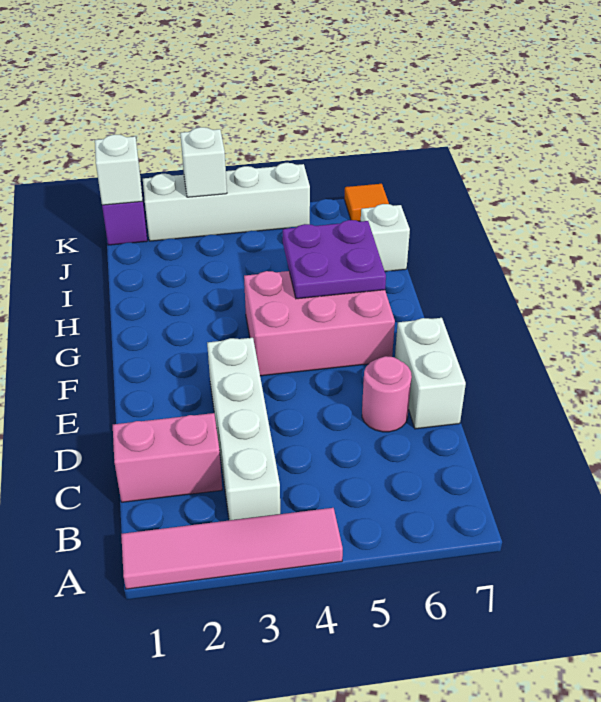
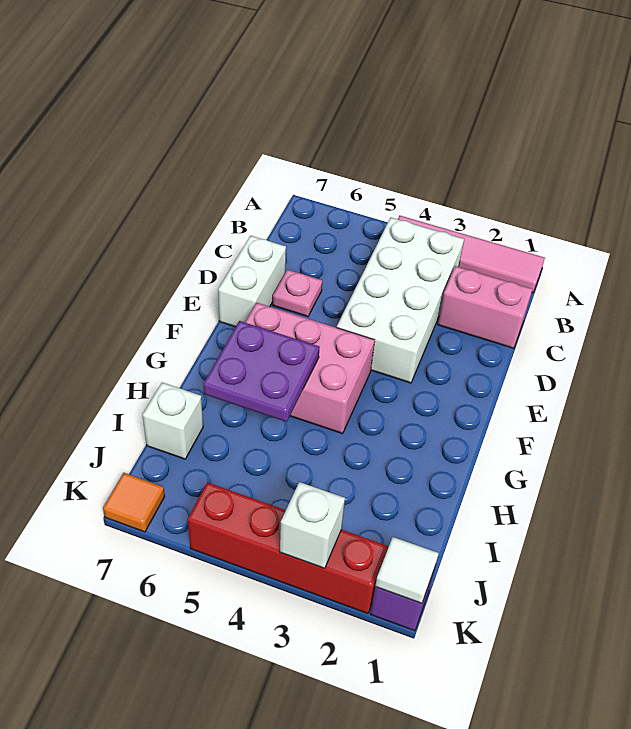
white 1x4 brick [207,338,280,520] -> white 2x4 brick [337,218,464,383]
pink 1x1 round brick [362,356,412,432] -> pink 1x1 plate [273,270,322,317]
white 1x1 brick [95,134,143,205] -> white 1x1 tile [375,537,439,603]
white 1x4 brick [143,163,310,241] -> red 1x4 brick [188,482,388,614]

